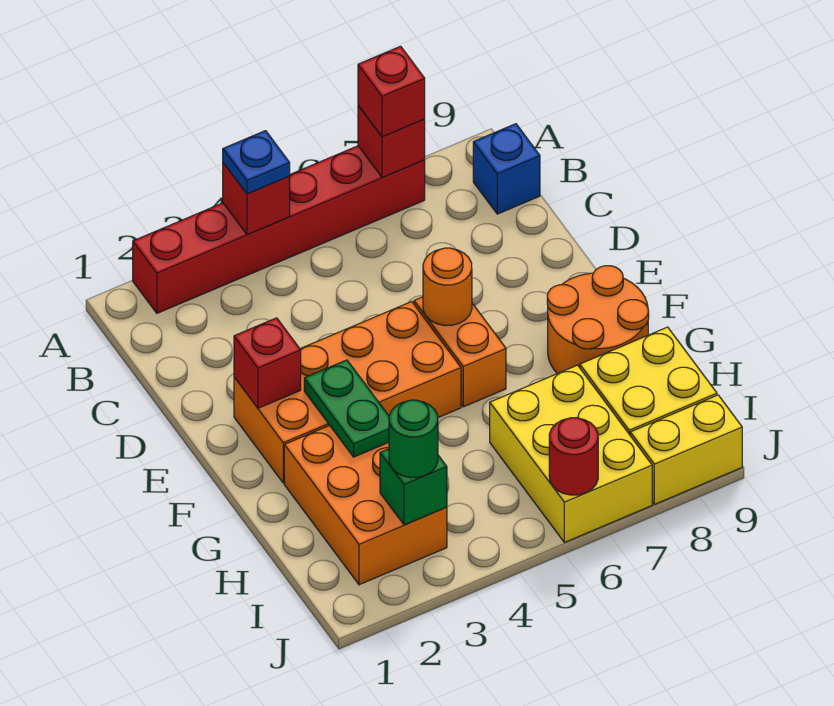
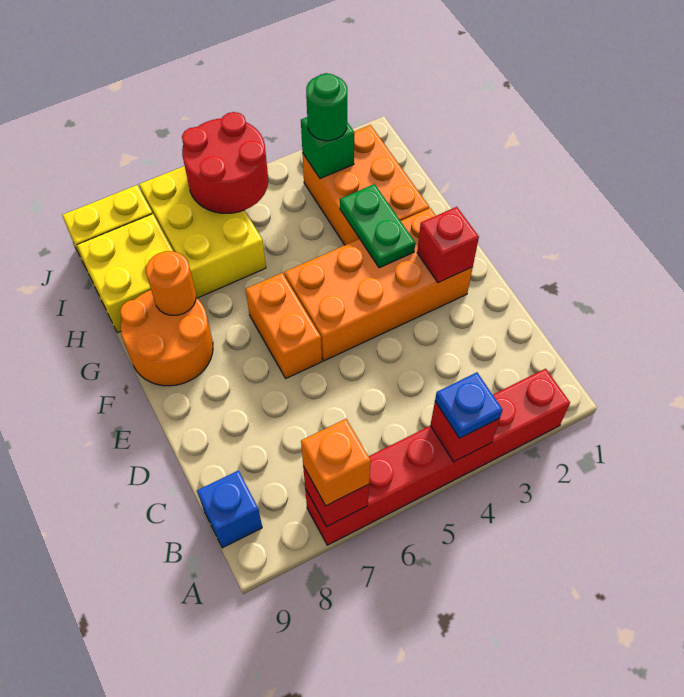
red 1x1 brick [358,46,425,137] -> orange 1x1 brick [301,419,371,506]
orange 1x1 round brick [423,248,472,326] -> orange 1x1 round brick moved to [146,251,196,315]
red 1x1 round brick [549,418,598,495] -> red 2x2 round brick [182,112,268,213]

